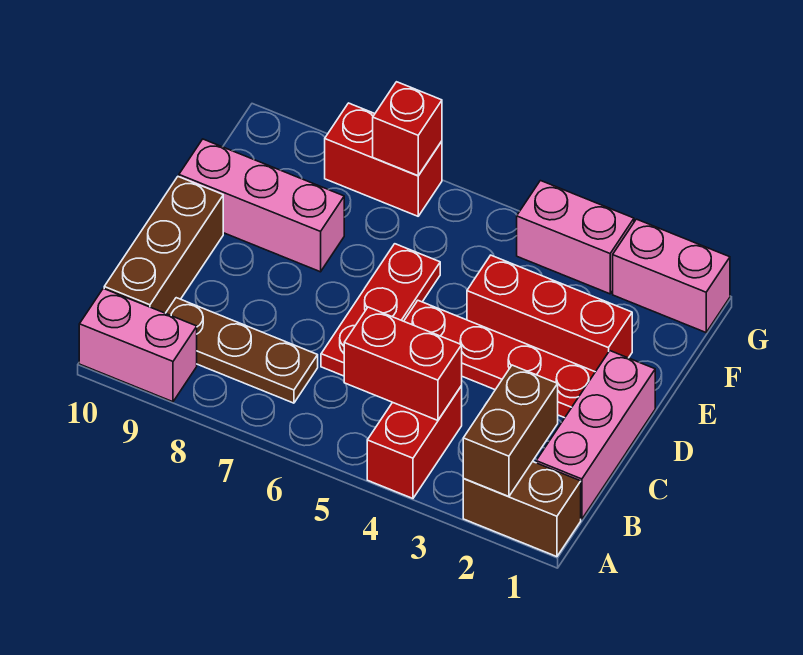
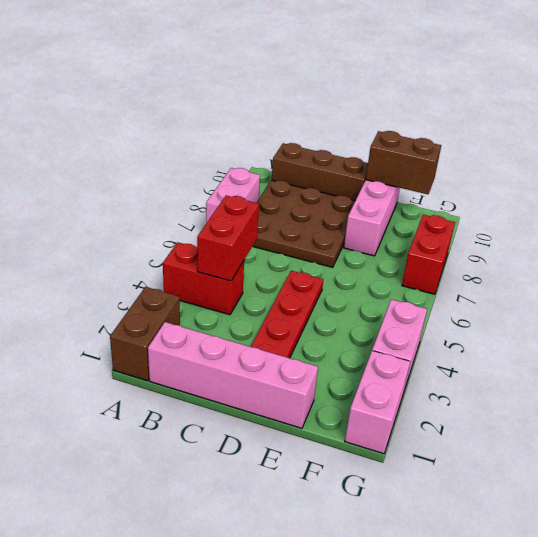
brown 1x2 brick [463,365,558,496] -> brown 1x2 brick moved to [366,131,441,194]
pink 1x2 brick [79,288,197,402] -> pink 1x2 brick moved to [206,168,260,223]
pink 1x3 brick [536,351,655,519] -> pink 1x4 brick [148,322,318,428]
brown 1x3 plate [166,298,318,403] -> brown 3x3 plate [252,180,355,267]
red 1x3 plate [321,244,440,376] -> none
red 1x3 brick [467,255,632,372] -> none
red 1x1 brick [373,82,442,176] -> none

